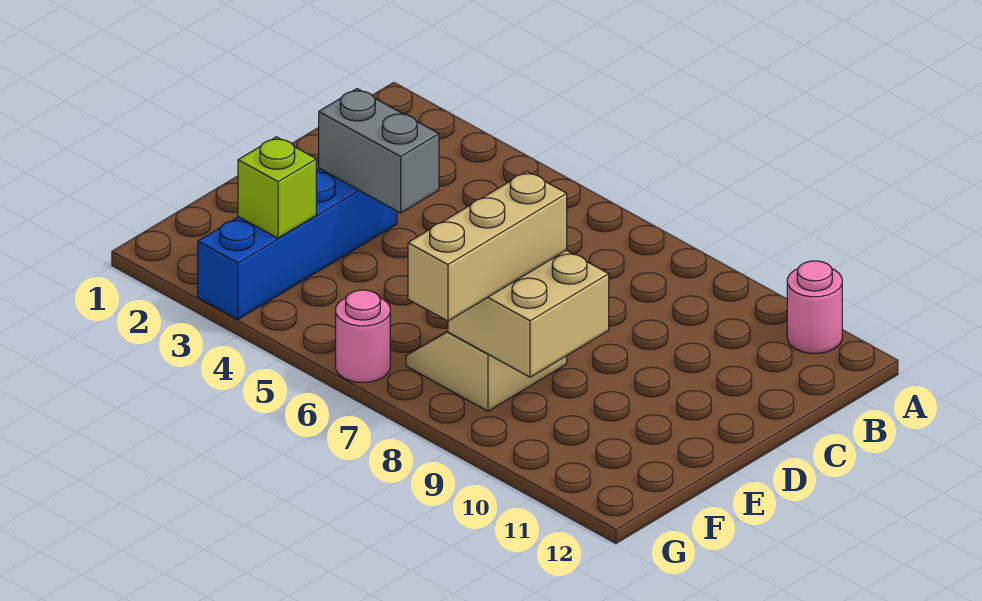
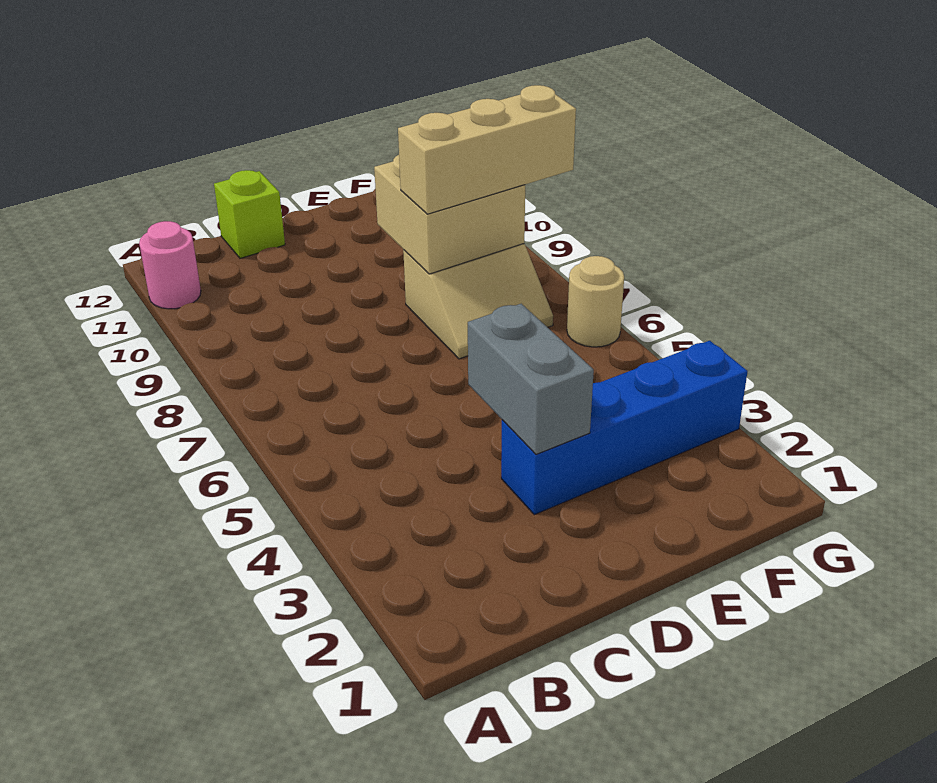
lime 1x1 brick [238,137,316,238] -> lime 1x1 brick moved to [214,170,285,258]
pink 1x1 round brick [336,290,390,382] -> tan 1x1 round brick [567,256,624,347]

